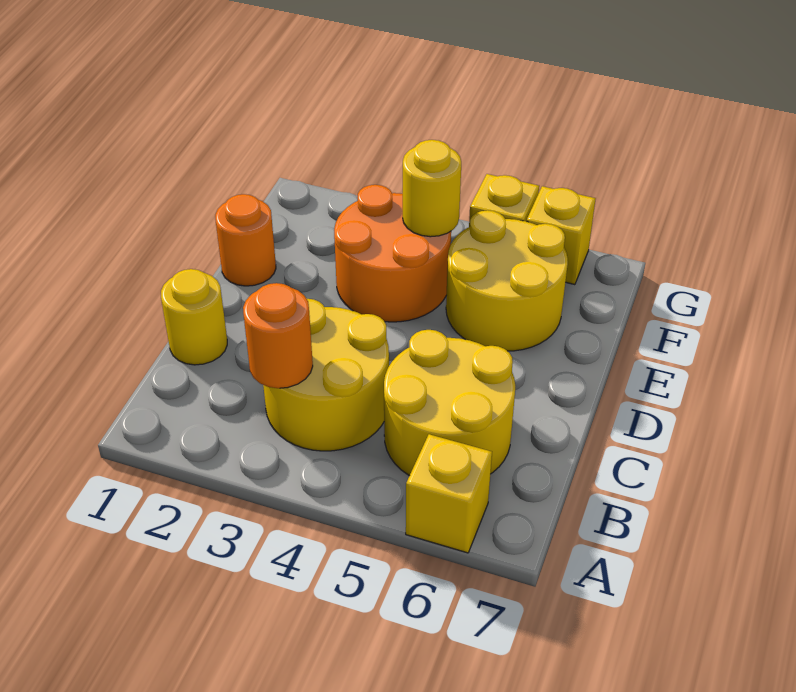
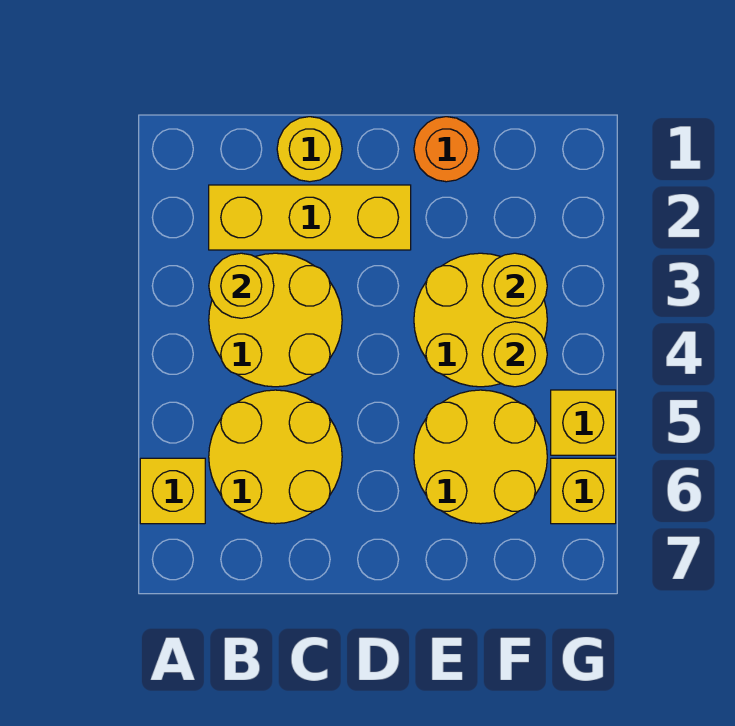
none -> yellow 1x3 brick [209,185,411,250]
orange 1x1 round brick [243,283,313,388] -> yellow 1x1 round brick [209,253,274,318]
orange 2x2 round brick [334,185,451,322] -> yellow 2x2 round brick [414,253,547,387]
none -> yellow 1x1 round brick [482,253,547,318]

